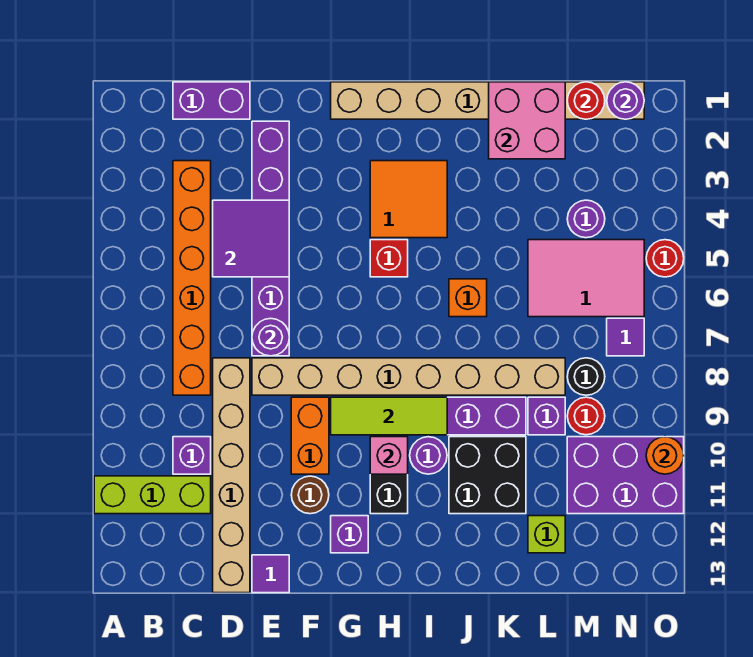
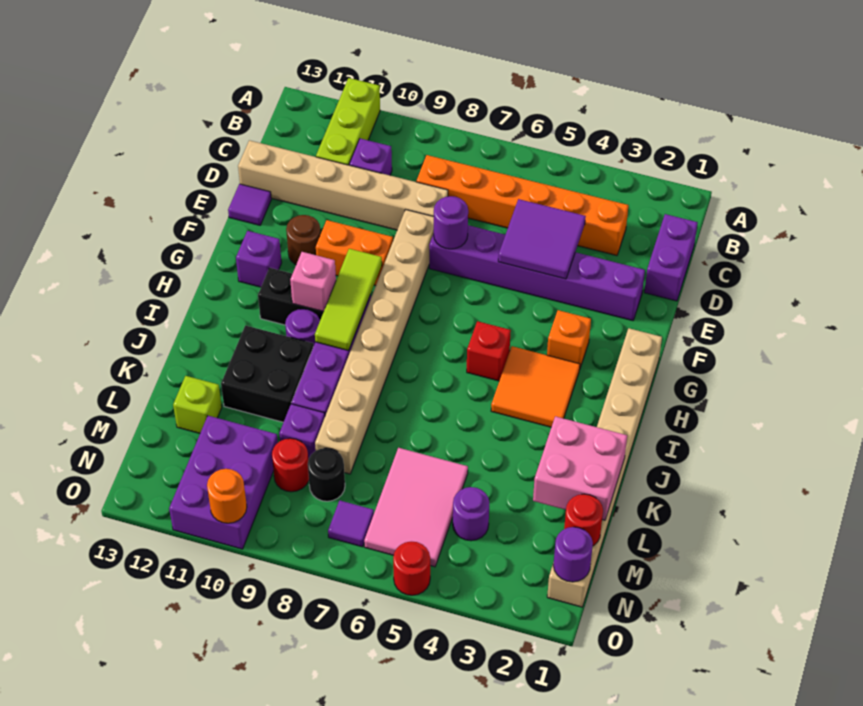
orange 1x1 brick [449,279,487,317] -> orange 1x1 brick moved to [547,310,591,368]

